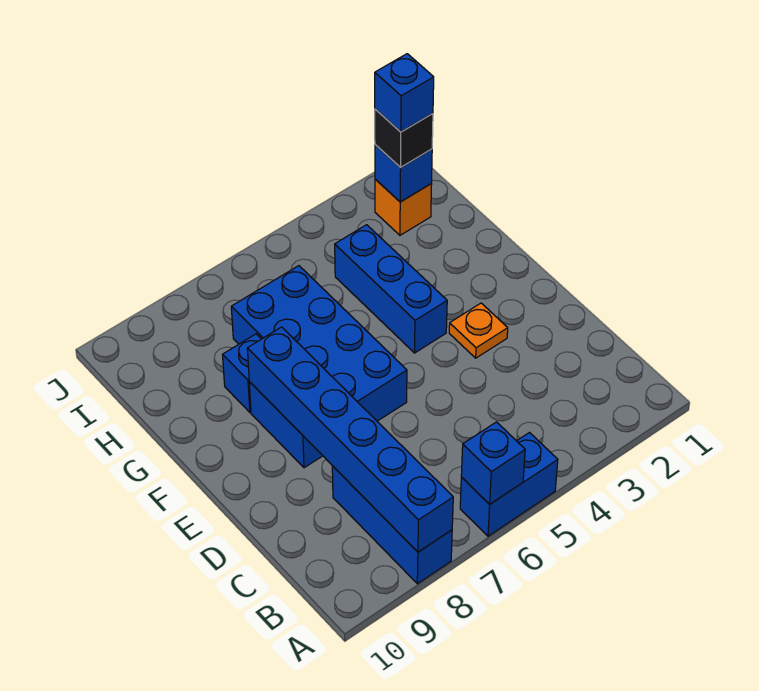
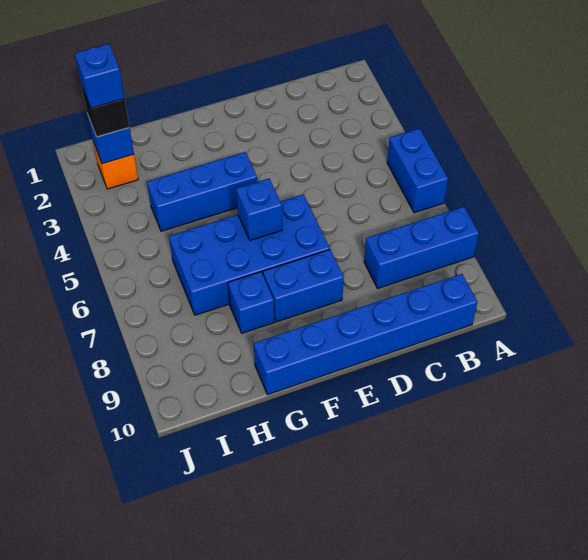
blue 1x1 brick [461,422,525,504] -> blue 1x1 brick moved to [236,179,282,241]
blue 1x6 brick [247,327,453,552] -> blue 1x6 brick moved to [254,274,477,395]
orange 1x1 plate [449,303,508,358] -> none

